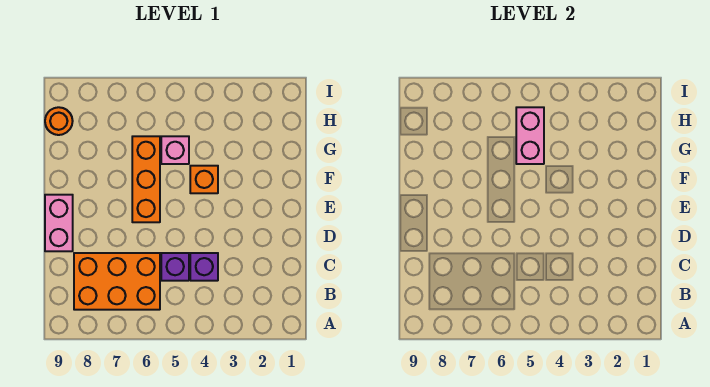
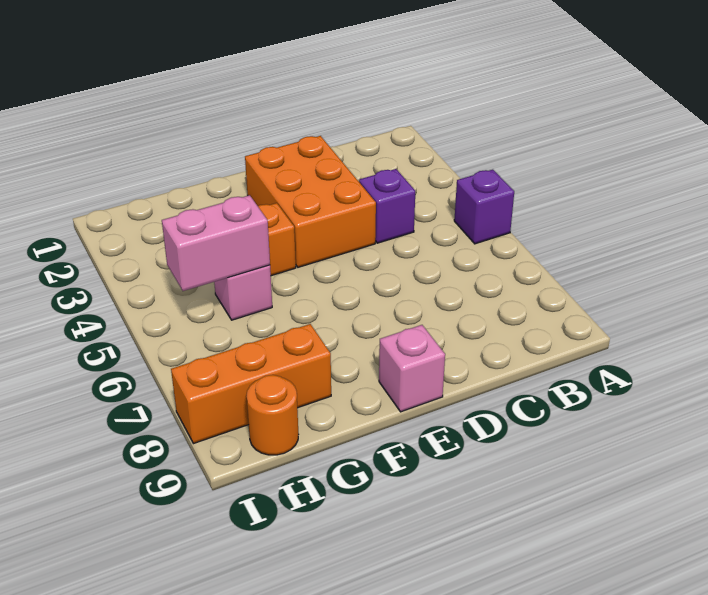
orange 2x3 brick [74,253,160,310] -> orange 2x3 brick moved to [245,136,376,267]
purple 1x1 brick [161,253,189,281] -> purple 1x1 brick moved to [454,170,514,244]
pink 1x2 brick [45,195,73,251] -> pink 1x1 brick [379,325,445,412]
orange 1x3 brick [132,136,160,222] -> orange 1x3 brick moved to [171,324,331,444]

